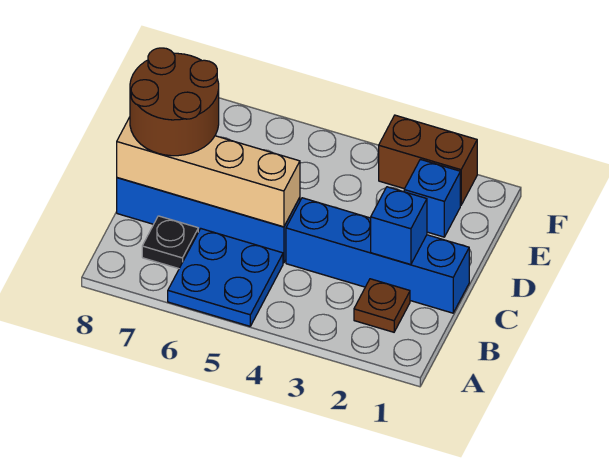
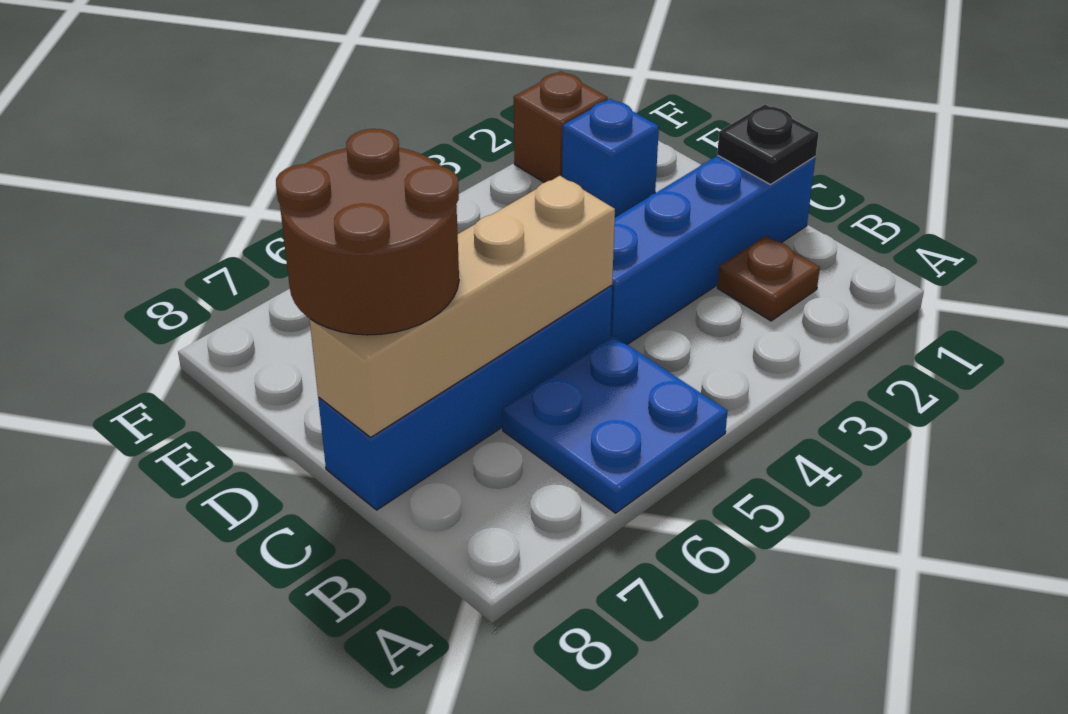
black 1x1 plate [142,216,198,269] -> black 1x1 plate moved to [717,105,819,184]
blue 1x1 brick [371,187,427,264] -> none
brown 1x2 brick [379,115,477,205] -> brown 1x1 brick [514,71,608,183]

